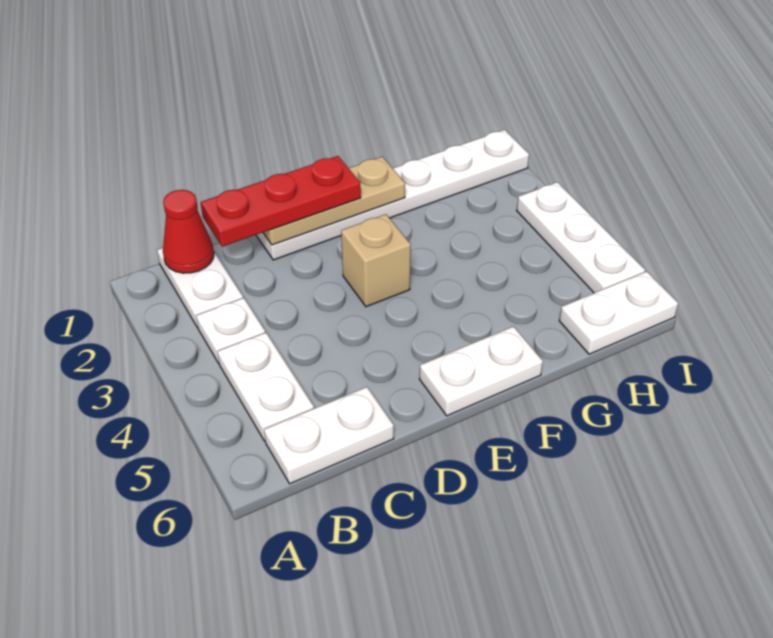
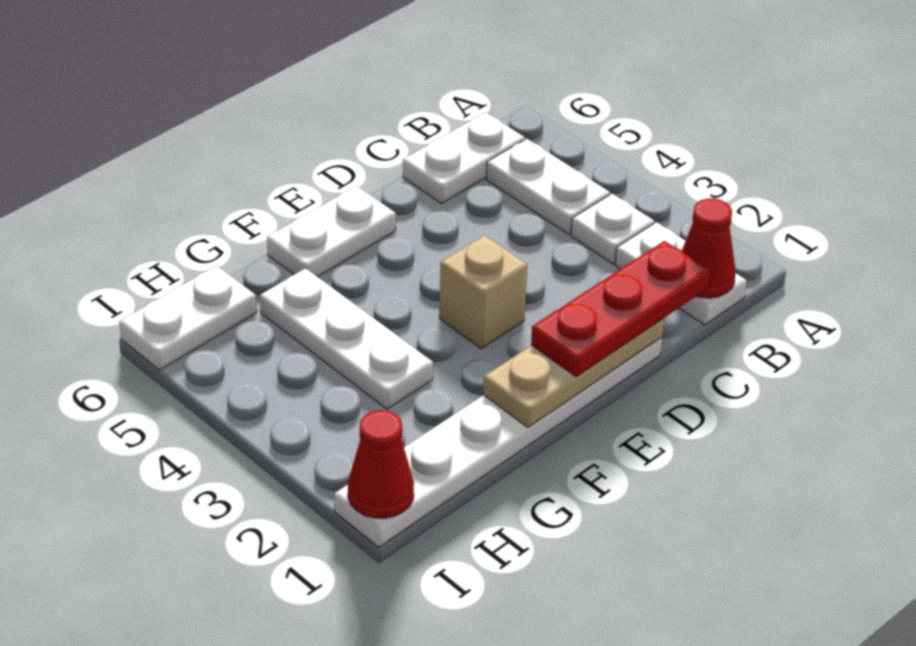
none -> red 1x1 cone [348,410,414,518]
white 1x3 plate [517,182,645,293] -> white 1x3 plate moved to [260,268,433,409]

